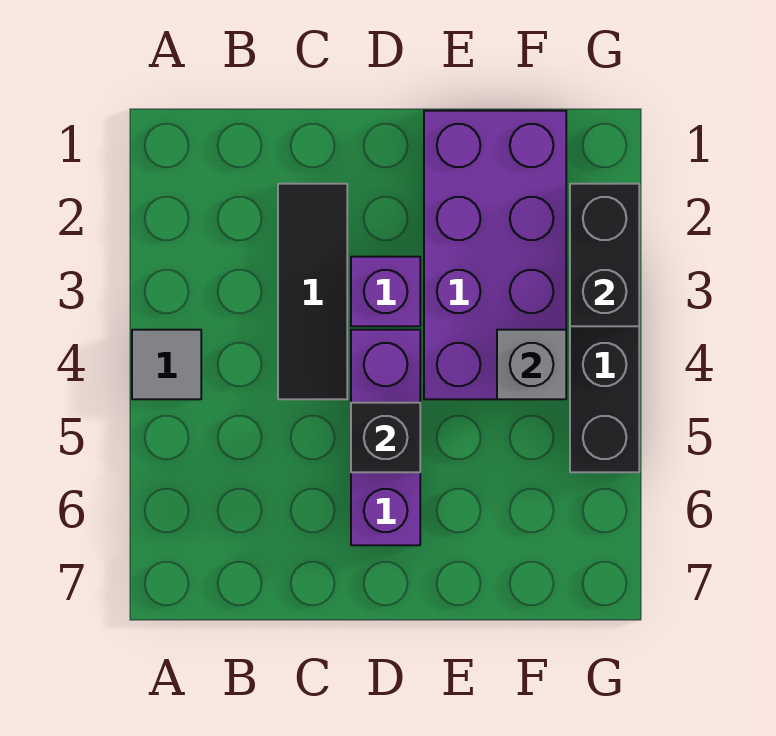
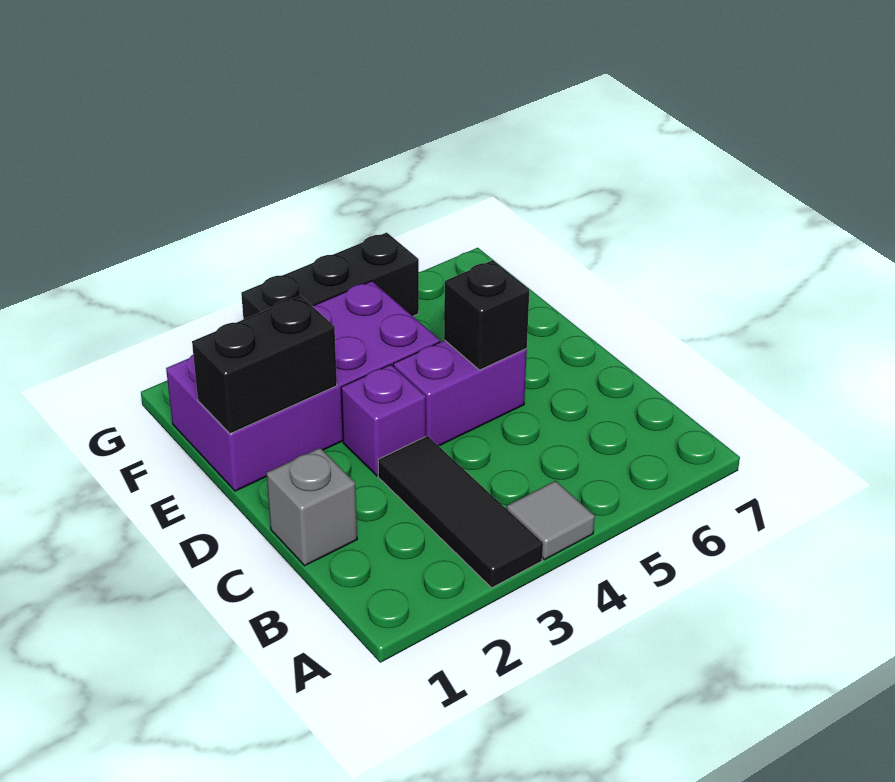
black 1x3 tile [278,184,347,399] -> black 1x3 tile turned to [378,436,543,588]
purple 1x3 brick [351,330,420,545] -> purple 1x2 brick [393,340,527,446]
grey 1x1 brick [497,330,566,399] -> grey 1x1 brick moved to [267,448,357,566]
black 1x2 brick [570,184,639,326] -> black 1x2 brick moved to [192,296,337,434]

